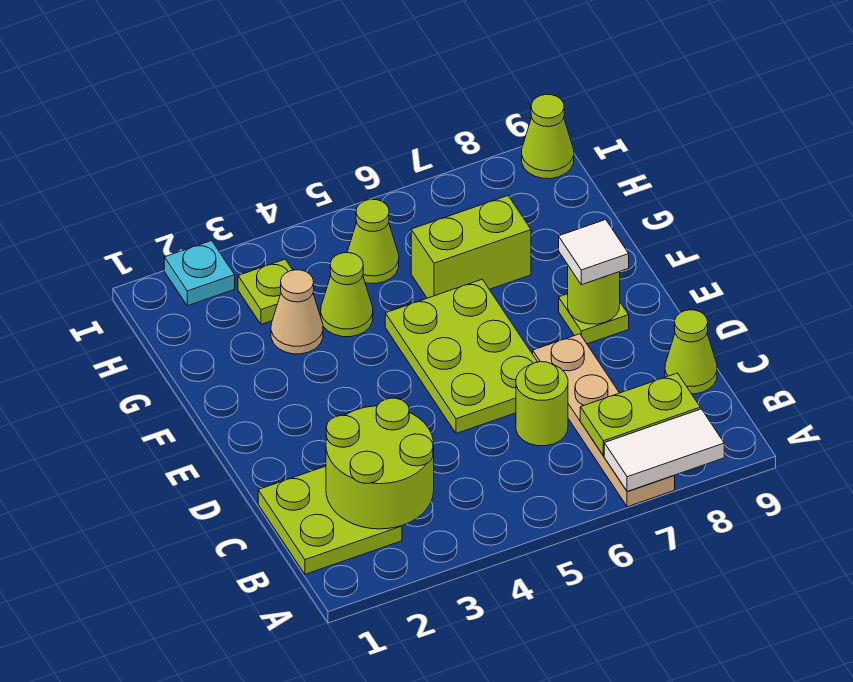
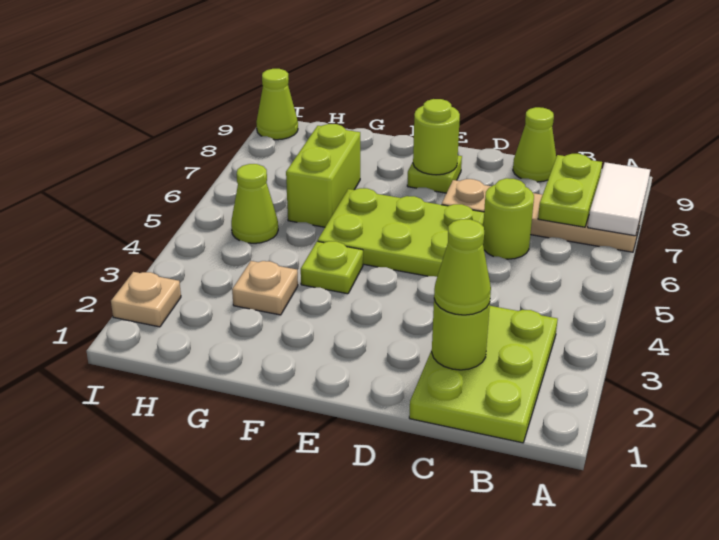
lime 2x2 plate [258,466,402,574] -> lime 2x3 plate [409,306,558,443]
lime 2x2 round brick [326,398,434,529] -> lime 1x1 round brick [432,299,490,370]
white 1x1 tile [559,220,629,285] -> none
tan 1x1 cone [271,270,323,354] -> tan 1x1 plate [232,261,298,315]
lime 1x1 cone [321,253,373,337] -> lime 1x1 cone moved to [434,219,491,315]
lime 1x1 plate [238,259,292,324] -> lime 1x1 plate moved to [301,241,363,294]
cyan 1x1 plate [164,241,235,306] -> tan 1x1 plate [111,272,181,327]

